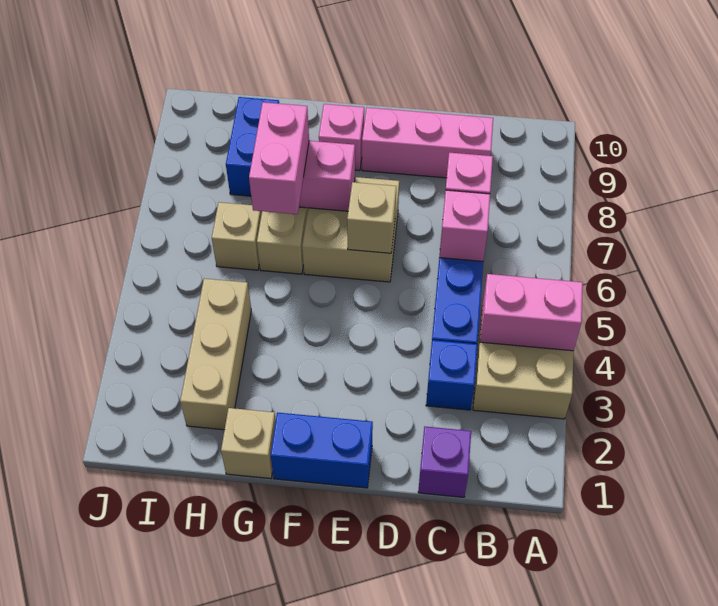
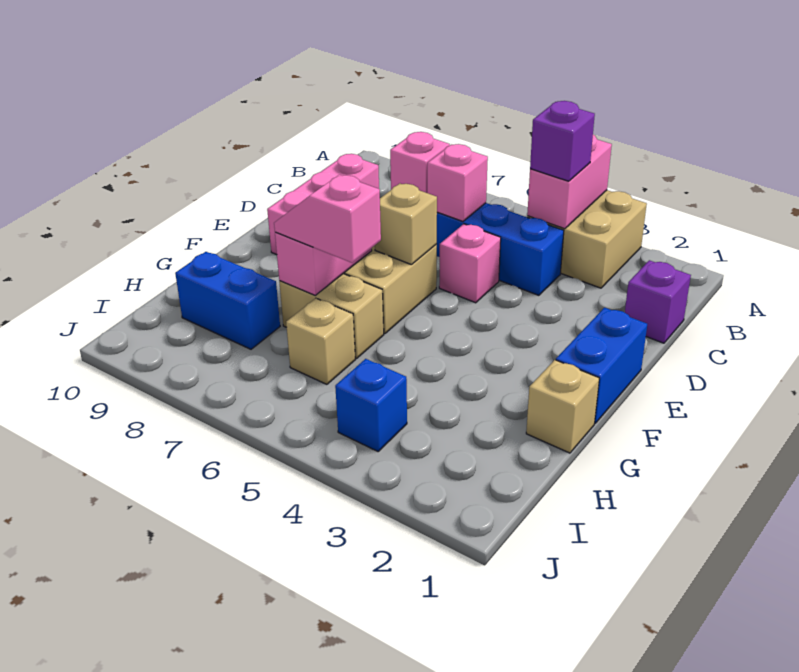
none -> purple 1x1 brick [530,101,595,181]
blue 1x1 brick [426,340,477,410] -> blue 1x1 brick moved to [335,359,407,451]
pink 1x1 brick [319,104,364,171] -> pink 1x1 brick moved to [439,224,501,303]
pink 1x2 brick [249,102,309,214] -> pink 1x2 slope [274,175,381,263]
tan 1x3 brick [180,279,251,430] -> none

